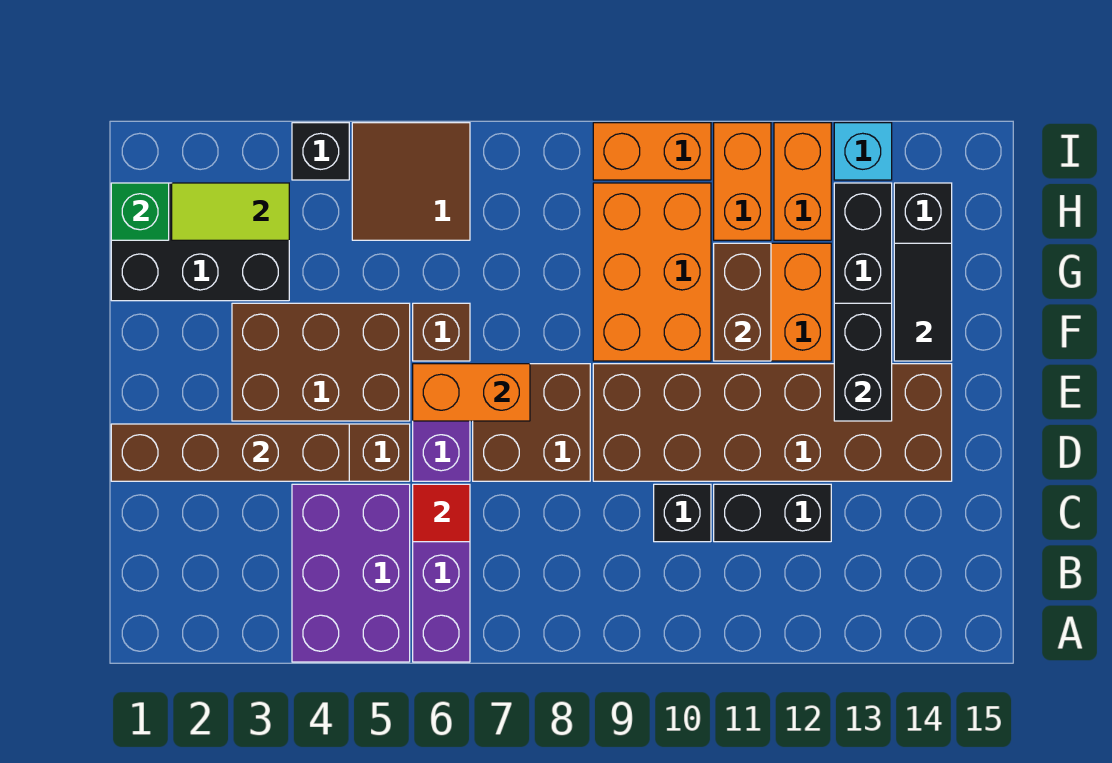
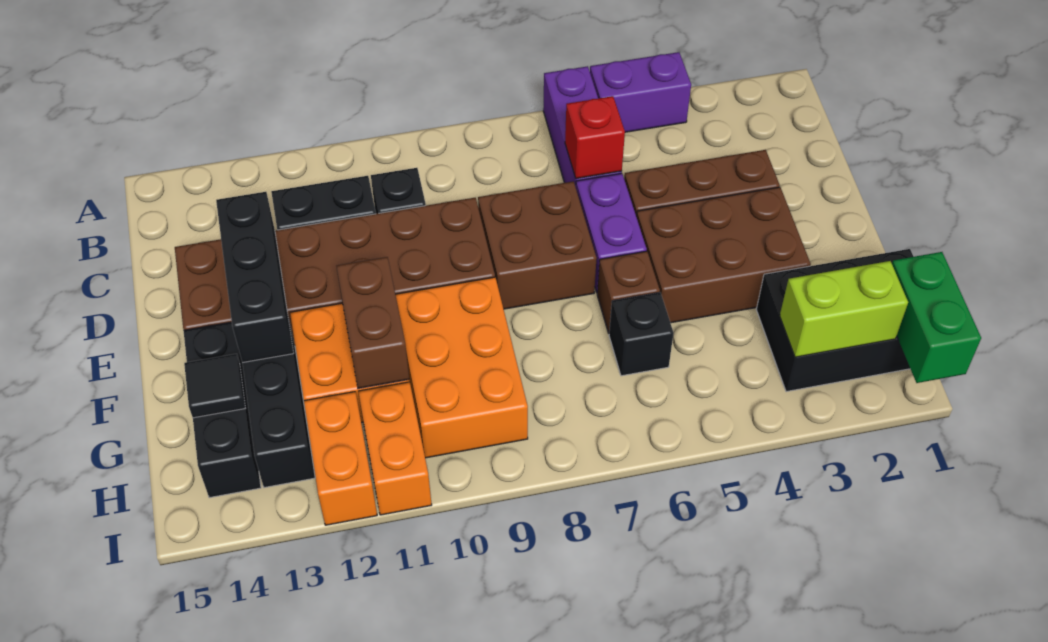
purple 2x3 brick [292,484,410,662] -> purple 1x2 brick [590,52,691,132]
red 1x1 tile [413,484,470,542] -> red 1x1 brick [565,96,625,179]
brown 1x4 brick [111,424,349,481] -> none
orange 1x2 brick [413,364,530,421] -> none
black 1x2 brick [834,303,892,421] -> black 1x3 brick [216,192,294,363]
black 1x2 tile [894,243,952,361] -> black 1x1 tile [184,354,246,418]
green 1x1 brick [111,183,169,240] -> green 1x2 brick [892,252,981,383]
lime 1x2 tile [172,183,289,240] -> lime 1x2 brick [780,261,908,357]
brown 2x2 tile [352,123,470,240] -> none
black 1x1 brick [292,123,349,180] -> black 1x1 brick moved to [609,292,674,376]
orange 1x2 brick [593,123,711,180] -> none
cyan 1x1 brick [834,123,892,180] -> none

